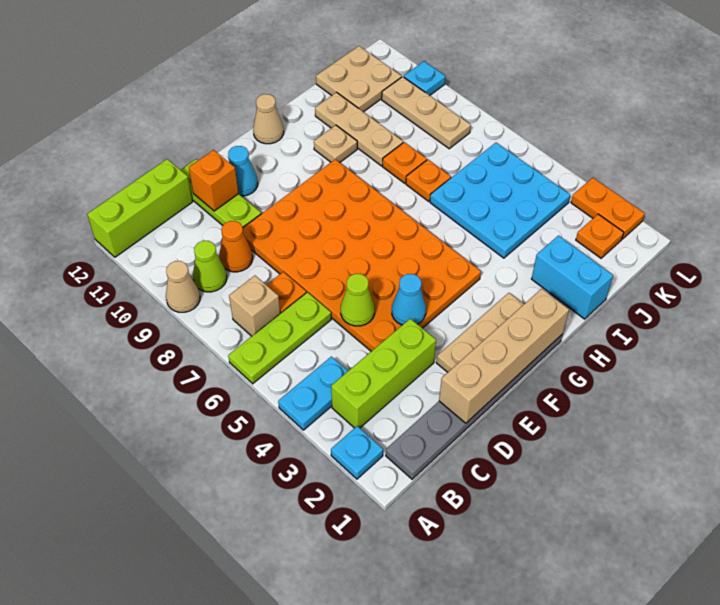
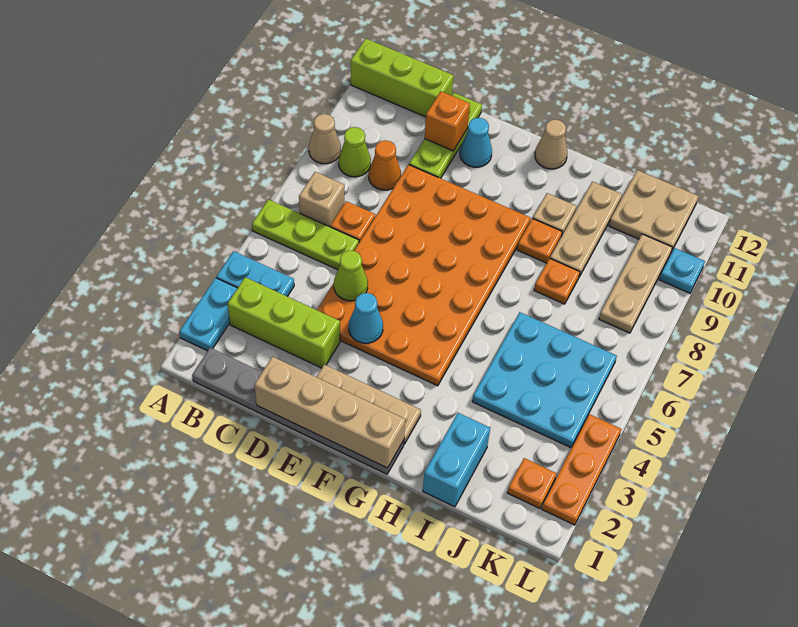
cyan 1x1 plate [331,426,383,479] -> cyan 1x2 plate [179,278,237,351]
orange 1x1 plate [406,160,451,201] -> orange 1x1 plate moved to [517,218,562,263]
orange 1x2 plate [571,178,645,239] -> orange 1x3 plate [542,414,621,525]

